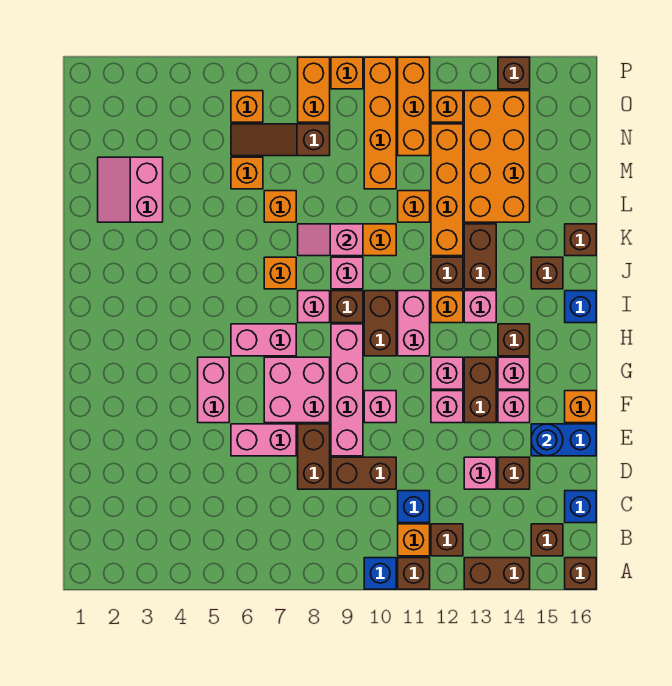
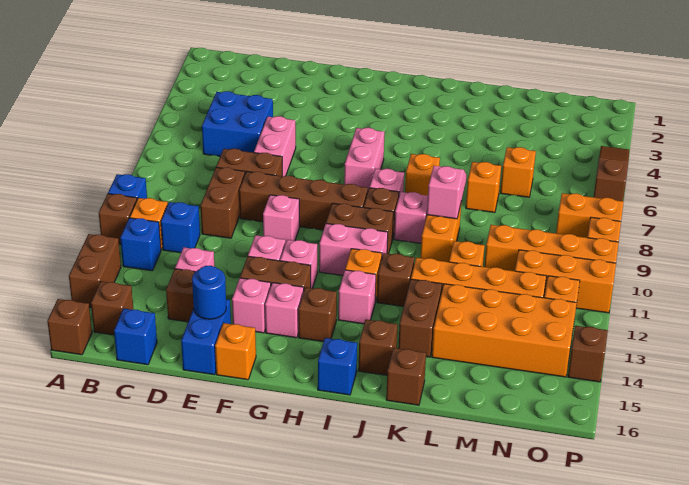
brown 1x1 brick [431,524,463,556] -> blue 1x1 brick [120,218,161,271]
none -> blue 2x2 brick [202,91,273,156]
pink 1x4 brick [331,324,363,456] -> brown 1x4 brick [239,171,368,230]
pink 1x2 brick [198,357,229,423] -> none
pink 2x2 brick [264,357,330,423] -> none
brown 1x2 brick [464,224,496,289] -> brown 1x2 brick turned to [398,279,442,357]
pink 2x2 slope [98,157,163,222] -> none
brown 1x3 slope [231,124,330,156] -> brown 1x3 slope moved to [594,146,629,201]
orange 1x1 brick [231,91,263,122] -> none

